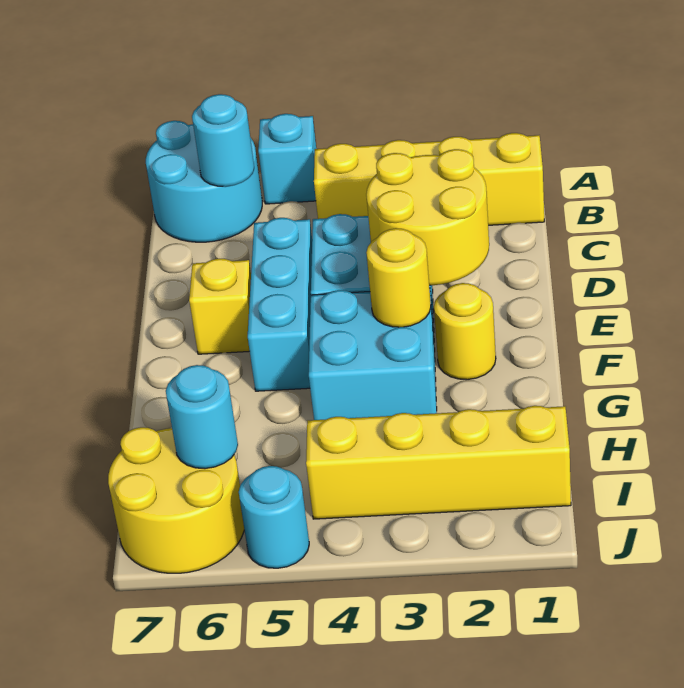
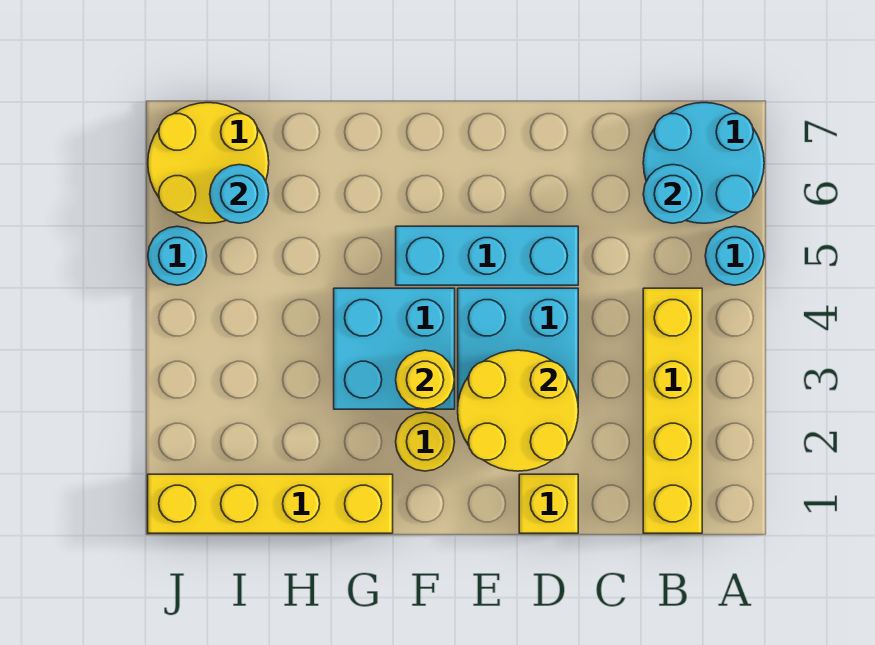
cyan 1x1 brick [258,114,316,204] -> cyan 1x1 round brick [705,226,764,285]
yellow 1x1 brick [189,259,251,354] -> yellow 1x1 brick moved to [519,474,578,533]
yellow 1x4 brick [306,406,571,519] -> yellow 1x4 brick turned to [148,474,393,533]

